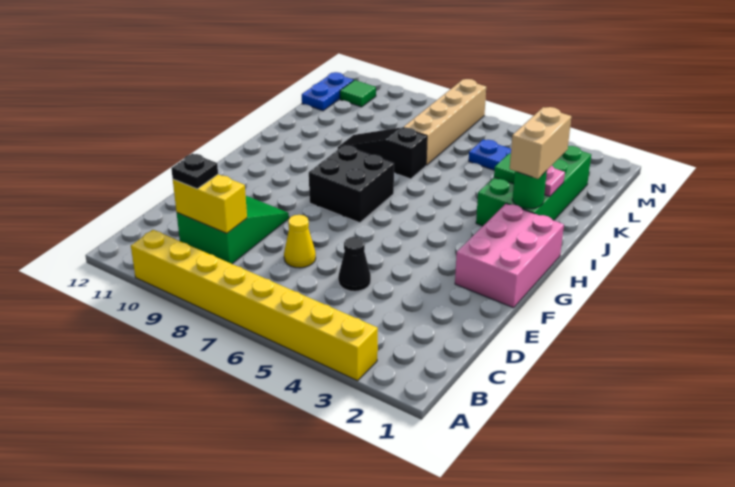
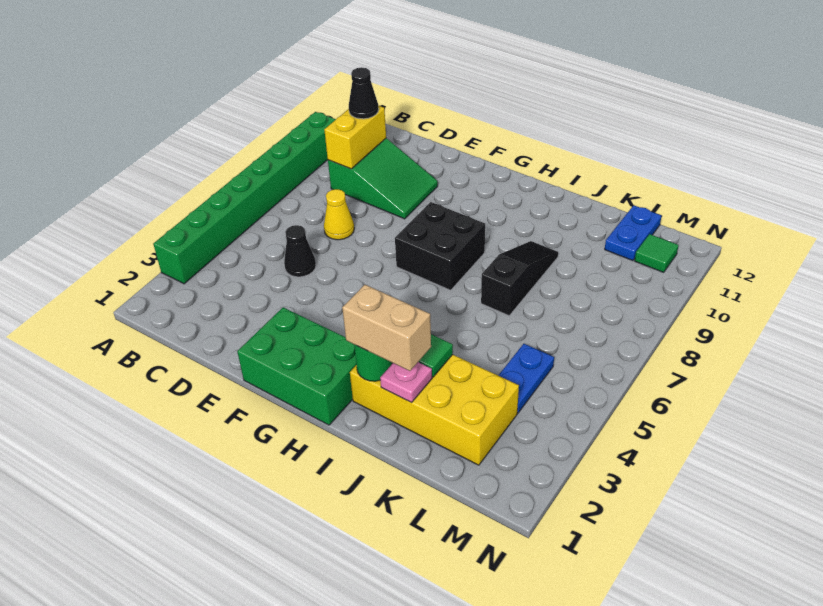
yellow 1x8 brick [131,230,378,381] -> green 1x8 brick [153,112,336,284]
black 1x1 plate [171,153,218,189] -> black 1x1 cone [349,67,379,119]
pink 2x3 brick [455,204,564,308] -> green 2x3 brick [237,308,356,425]
green 2x4 brick [476,146,591,226] -> yellow 2x4 brick [350,355,519,465]
tan 1x4 brick [403,79,486,165] -> none
blue 1x2 plate [302,72,354,111] -> blue 1x2 plate turned to [605,205,661,261]

